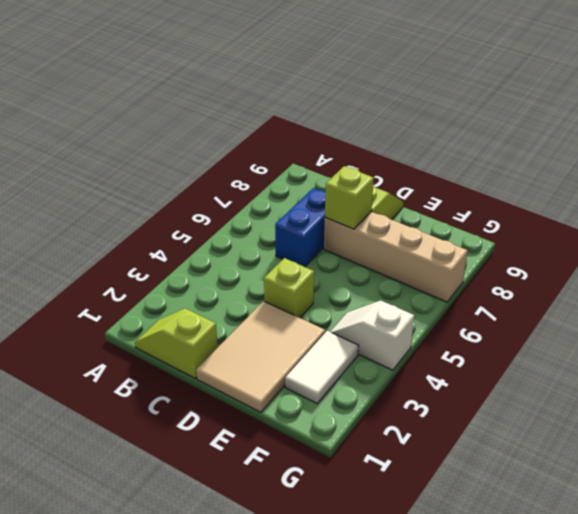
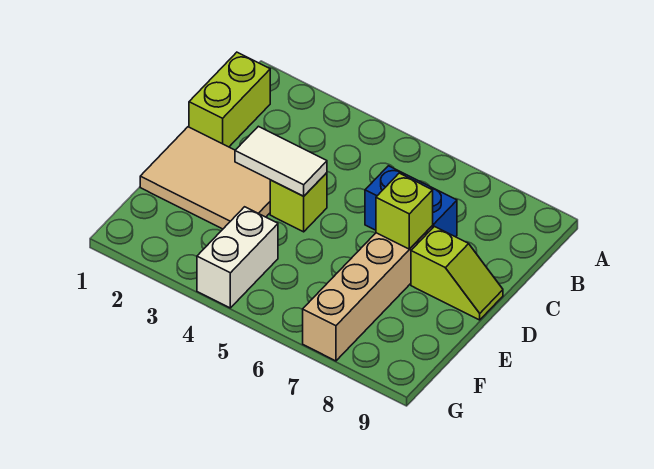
lime 1x2 slope [135,308,218,379] -> lime 1x2 brick [189,52,270,147]
white 1x2 tile [285,331,359,403] -> white 1x2 tile moved to [235,126,327,196]
white 1x2 slope [330,301,414,370] -> white 1x2 brick [197,207,278,308]

